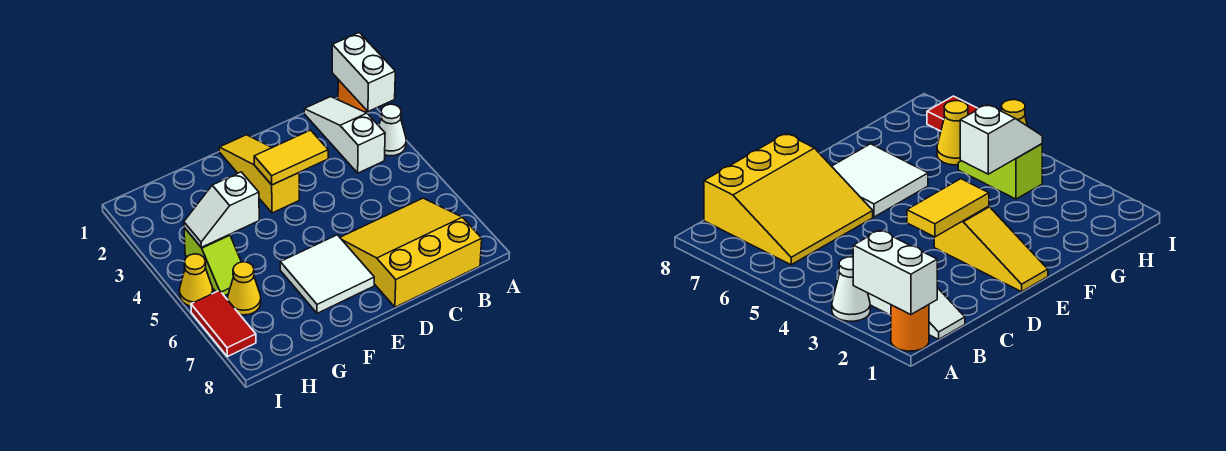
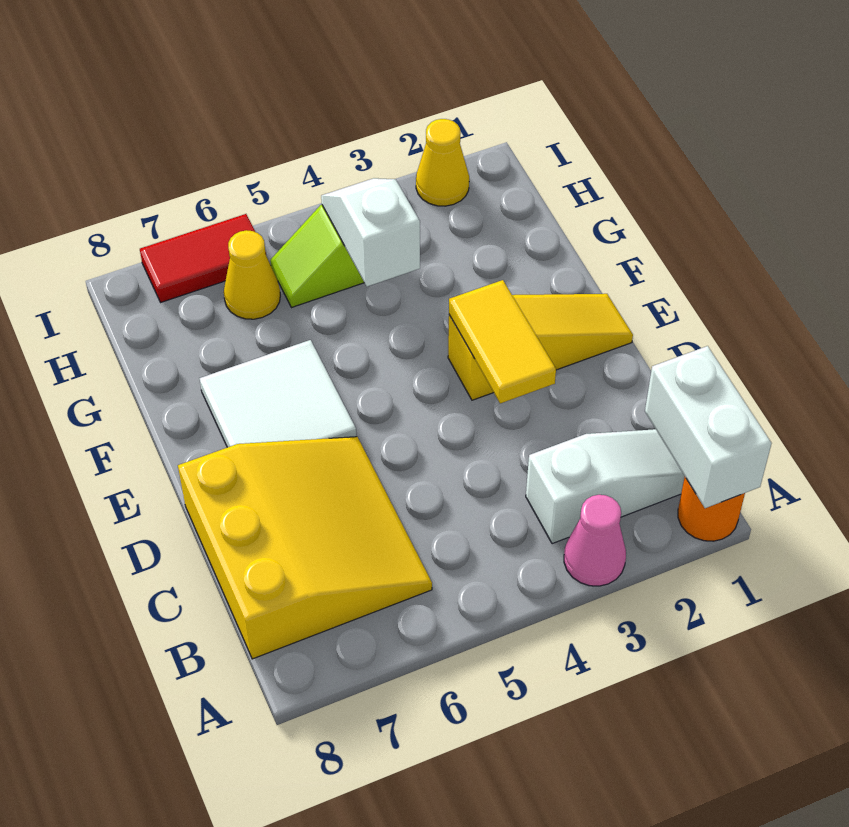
white 1x2 brick [332,33,395,112] -> white 1x2 brick turned to [645,346,772,508]
white 1x1 cone [379,104,406,156] -> pink 1x1 cone [564,495,626,586]
yellow 1x1 cone [179,254,213,306] -> yellow 1x1 cone moved to [416,119,469,206]

